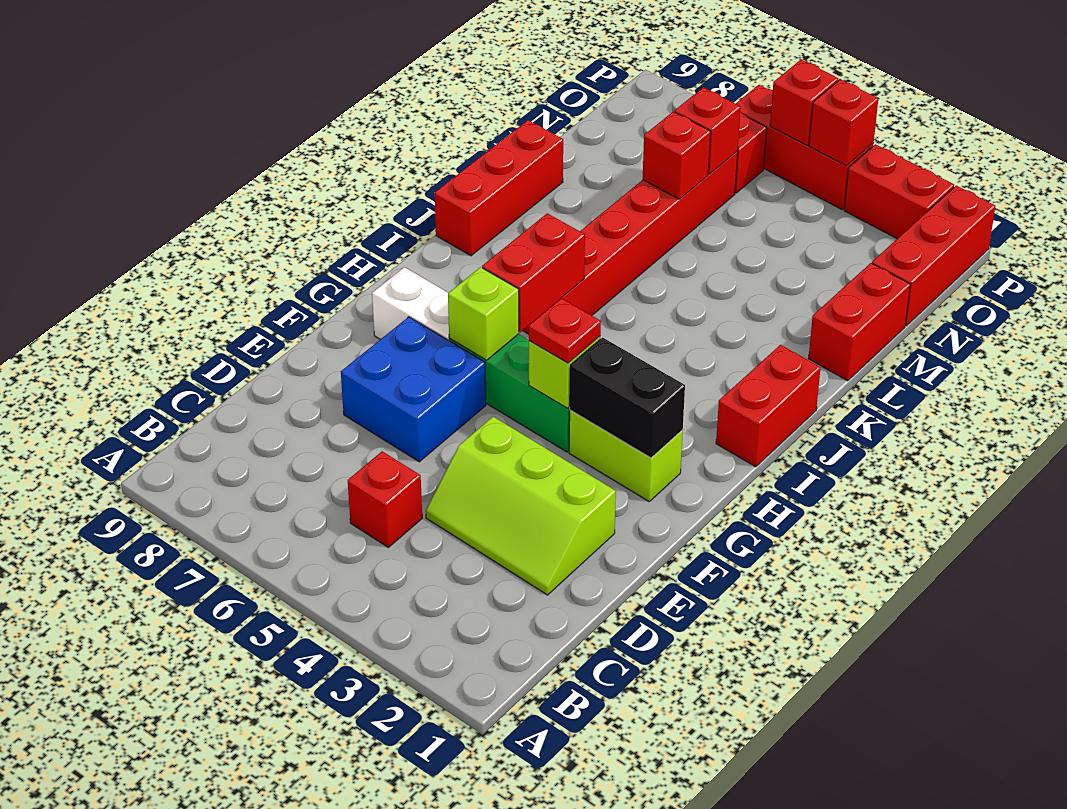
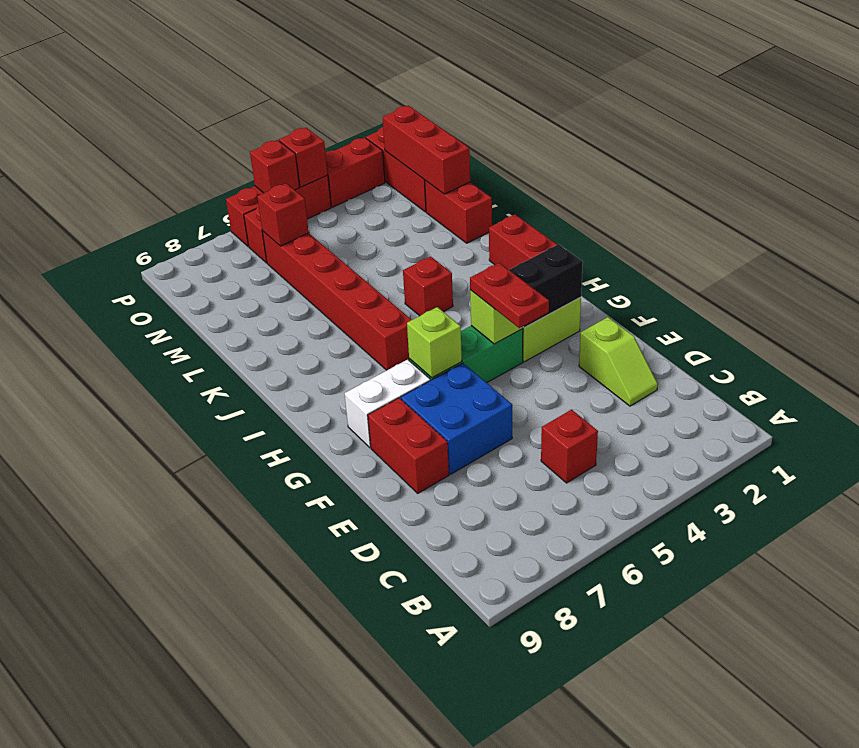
lime 2x3 slope [426,417,616,595] -> lime 1x2 slope [579,317,658,406]
red 1x1 plate [529,298,601,363] -> red 1x2 plate [470,263,549,328]
red 1x2 brick [482,213,585,332] -> red 1x2 brick moved to [368,398,449,493]
red 1x3 brick [435,120,563,256] -> red 1x3 brick moved to [383,106,470,194]
red 1x1 brick [643,112,711,199] -> red 1x1 brick moved to [403,256,453,316]

